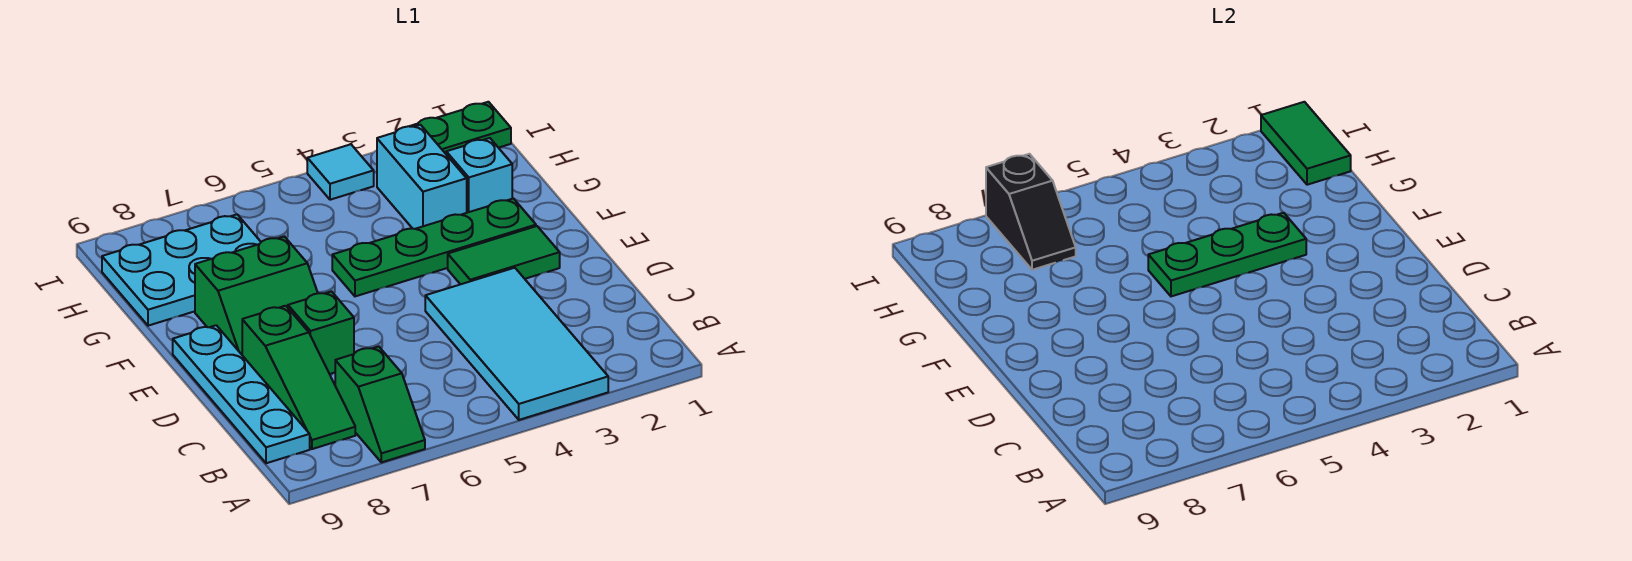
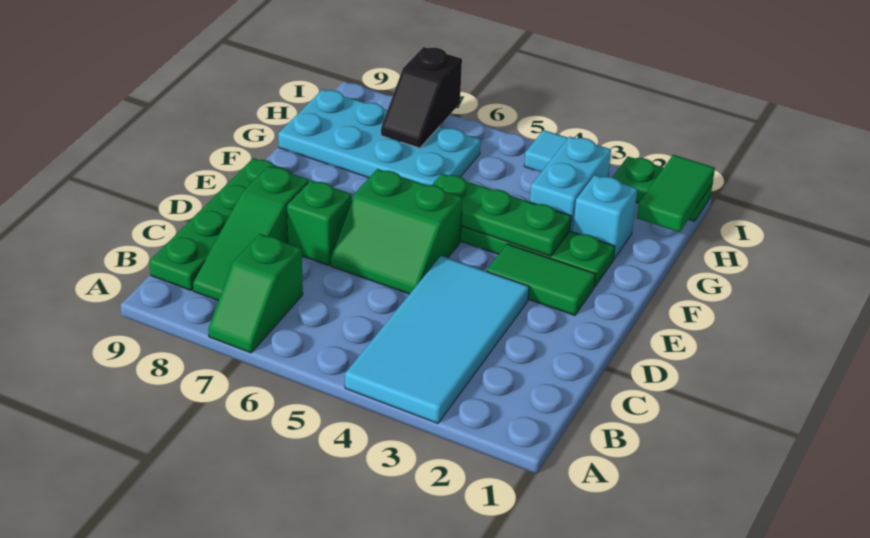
cyan 1x4 plate [173,325,310,463] -> green 1x4 plate [150,158,292,290]
green 2x2 slope [195,236,318,354] -> green 2x2 slope moved to [331,169,462,294]
cyan 2x3 plate [102,214,261,326] -> cyan 2x4 plate [278,89,481,185]

